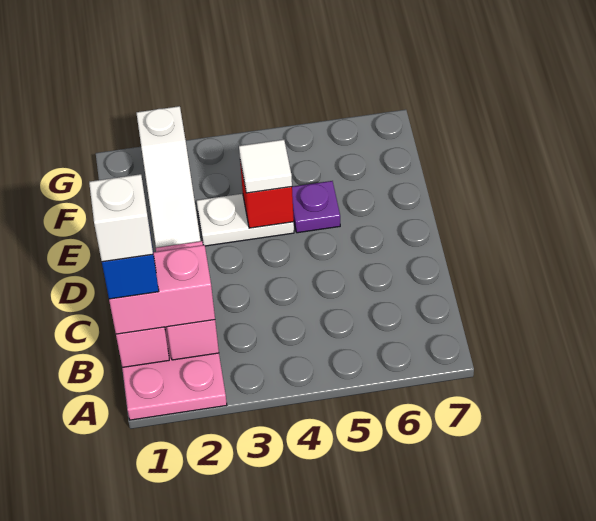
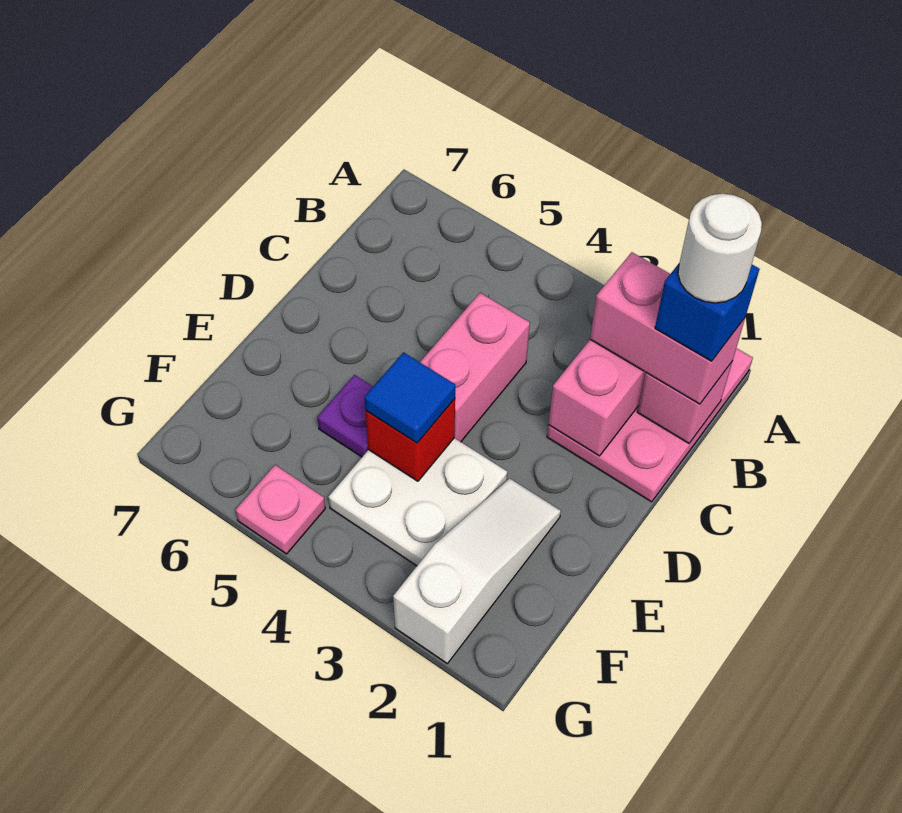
white 1x1 brick [89,174,153,262] -> white 1x1 round brick [678,194,762,303]
none -> pink 1x2 brick [420,293,530,442]
white 1x2 plate [197,194,294,246] -> white 2x2 plate [329,438,507,566]
white 1x1 tile [239,140,292,193] -> blue 1x1 tile [364,352,455,443]
none -> pink 1x1 plate [235,465,325,554]

